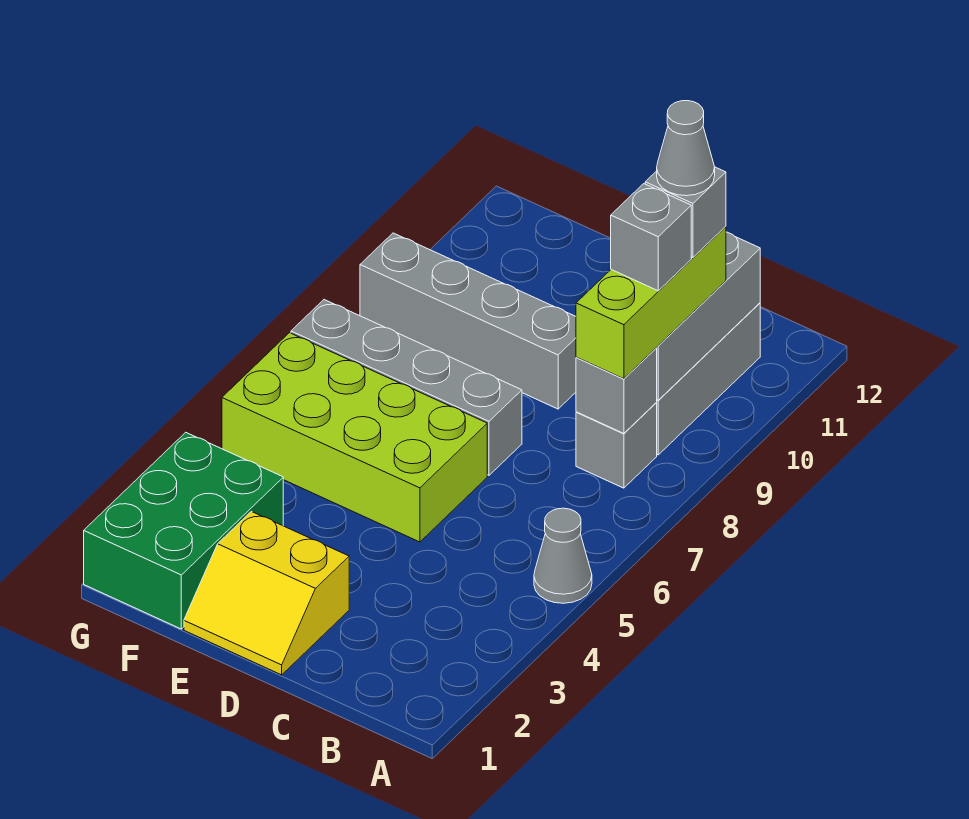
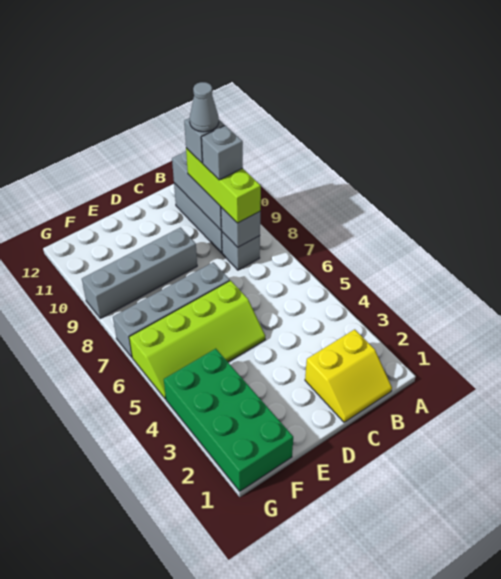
grey 1x1 cone [534,508,592,603] -> none
yellow 2x2 slope [184,512,349,675] -> yellow 2x2 slope moved to [305,329,392,422]
lime 2x4 brick [222,333,487,542] -> lime 2x4 slope [129,281,265,399]
green 2x3 brick [84,432,283,629] -> green 2x4 brick [164,349,293,491]

